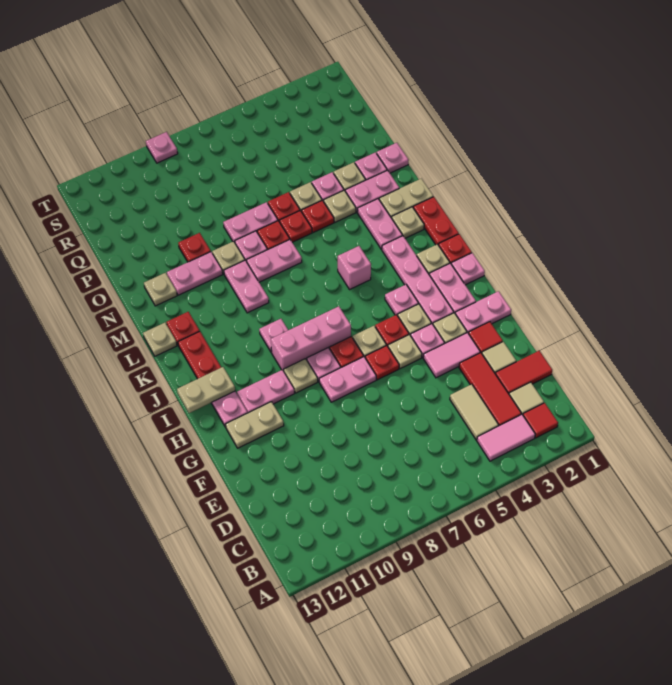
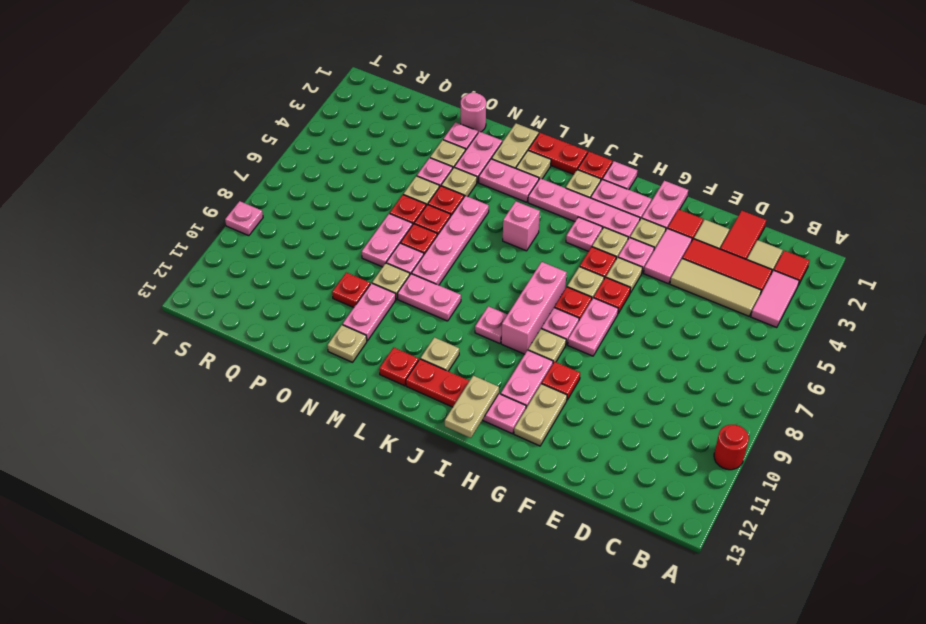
none -> red 1x1 round brick [714,425,749,470]
tan 1x2 tile [450,384,499,440] -> tan 1x3 tile [670,259,761,316]
none -> red 1x1 plate [542,362,580,400]
tan 1x1 plate [143,323,177,356] -> tan 1x1 plate moved to [420,337,459,371]
pink 1x2 plate [247,240,302,282] -> pink 1x4 plate [412,196,489,285]
pink 1x1 plate [377,143,409,173] -> pink 1x1 round brick [461,92,486,132]

